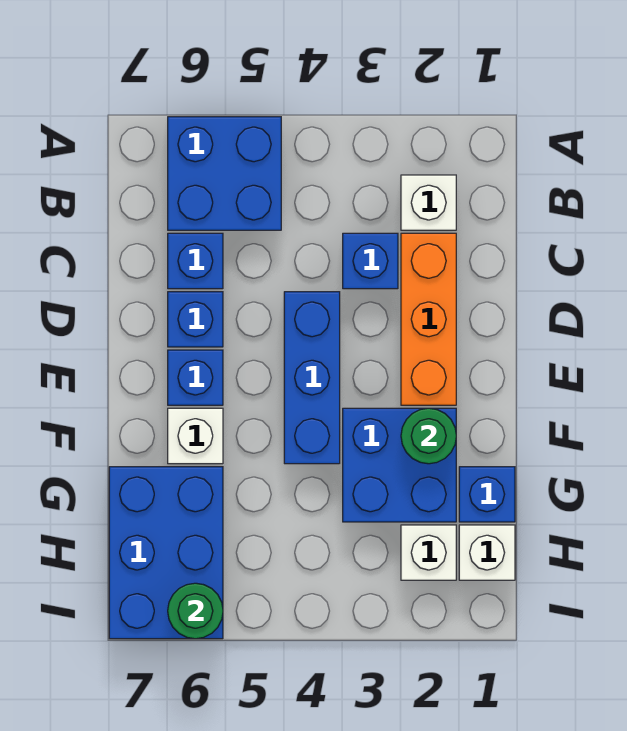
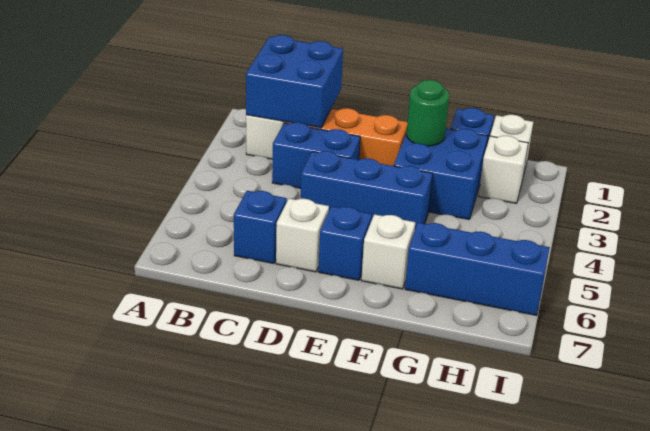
blue 2x2 brick [168,117,281,230] -> blue 2x2 brick moved to [246,35,343,128]
blue 1x1 brick [343,233,398,289] -> blue 1x2 brick [272,122,360,188]
blue 1x1 brick [168,292,223,347] -> white 1x1 brick [276,199,329,272]
blue 2x3 brick [109,467,223,639] -> blue 1x3 brick [405,223,550,316]
green 1x1 round brick [168,583,223,639] -> none

